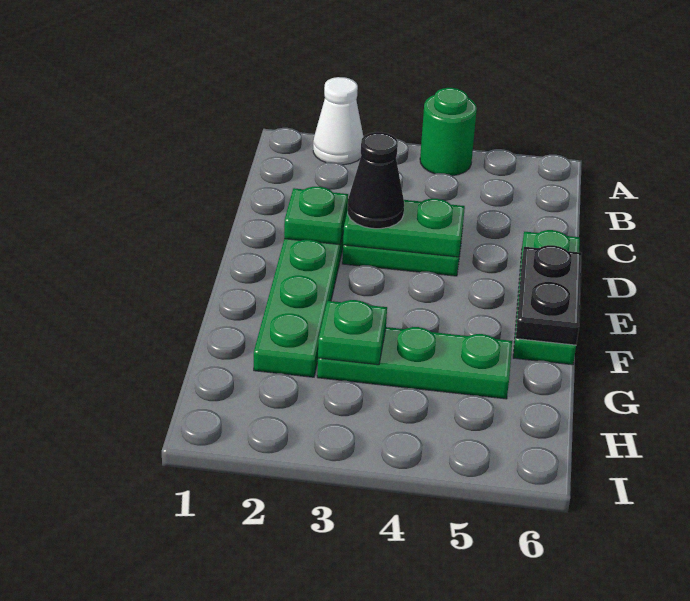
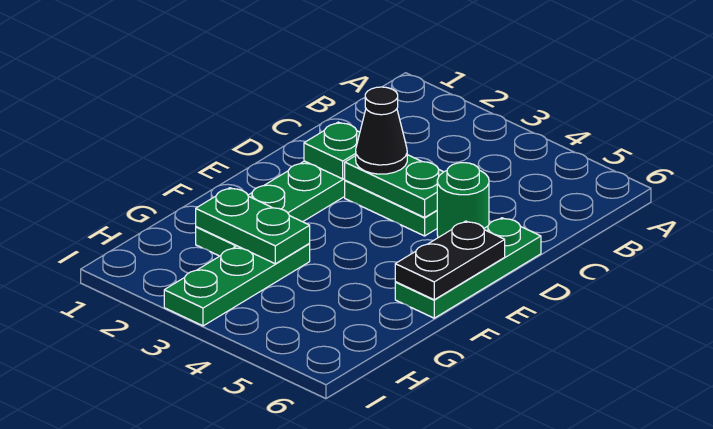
white 1x1 cone [313,77,363,165] -> none
green 1x1 round brick [420,88,477,176] -> green 1x1 round brick moved to [437,163,489,238]
green 1x3 plate [317,327,512,399] -> green 1x3 plate turned to [164,244,310,326]
green 1x1 plate [318,300,387,365] -> green 1x2 plate [196,188,310,264]

